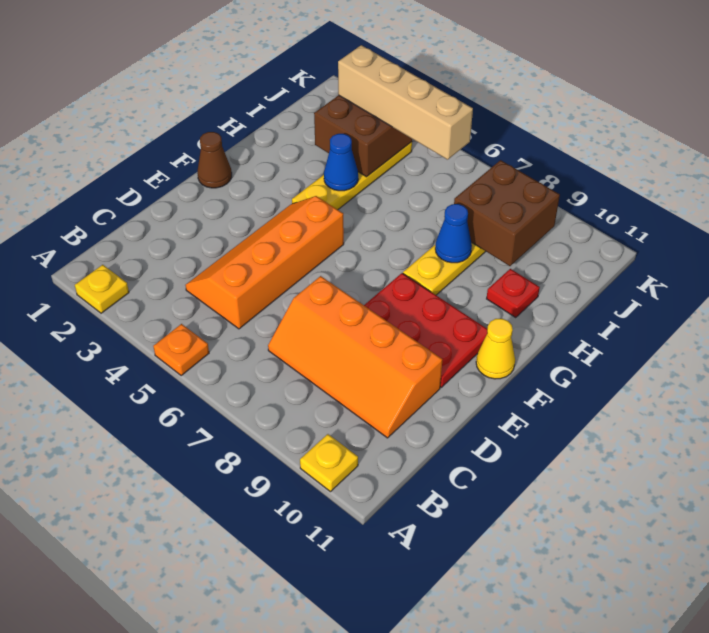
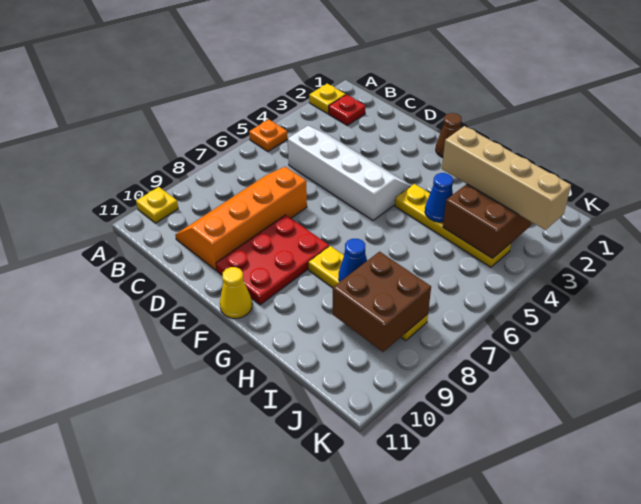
orange 2x4 slope [185,196,344,329] -> white 2x4 slope [288,126,411,220]
red 1x1 plate [487,269,540,318] -> red 1x1 plate moved to [329,95,365,125]
tan 1x4 brick [338,45,473,160] -> tan 1x4 brick turned to [442,126,571,230]

